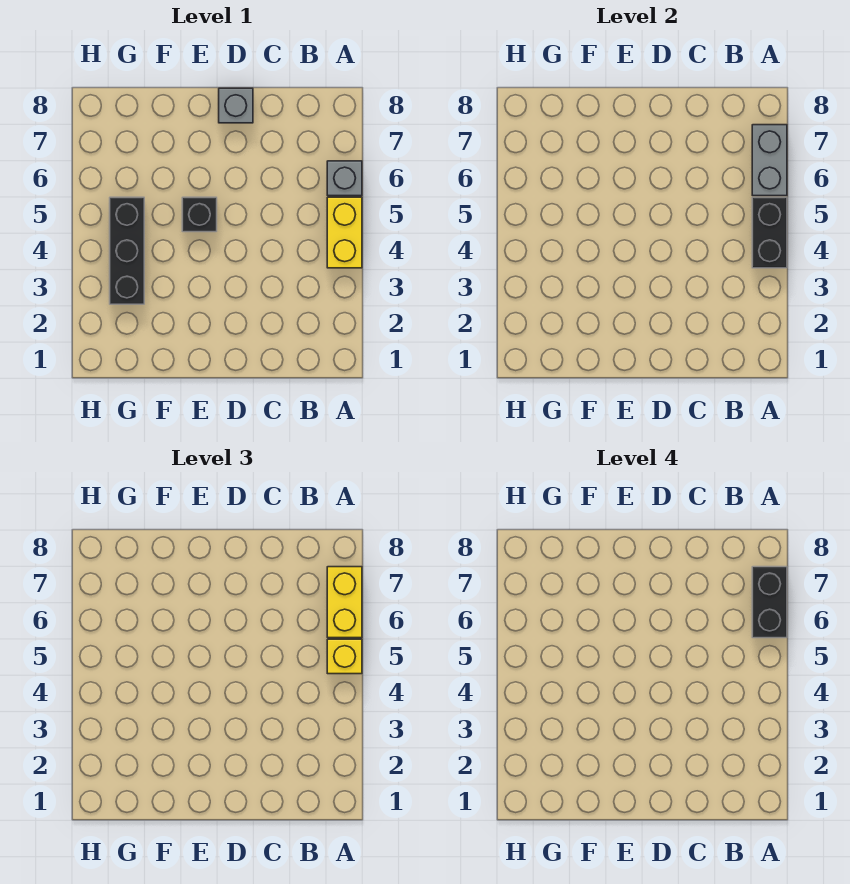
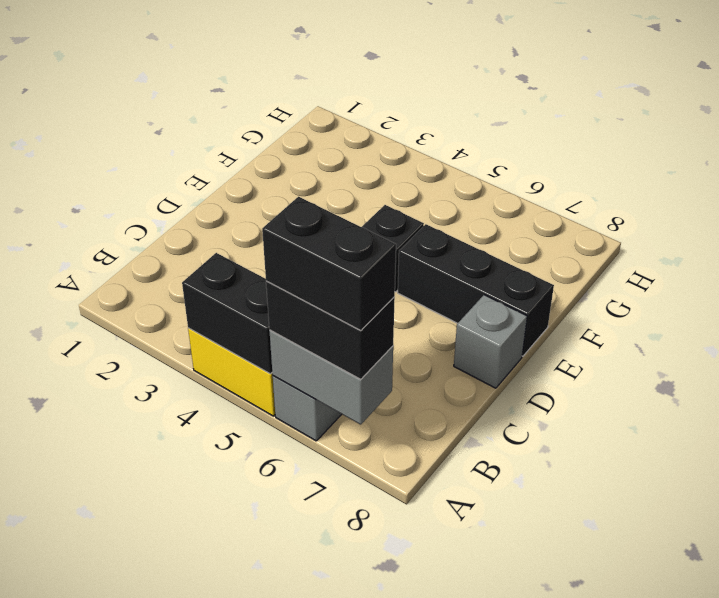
yellow 1x1 brick [327,639,362,674] -> none
yellow 1x2 brick [327,567,362,638] -> black 1x2 brick [266,281,395,379]
black 1x3 brick [110,197,144,304] -> black 1x3 brick moved to [398,224,554,356]

